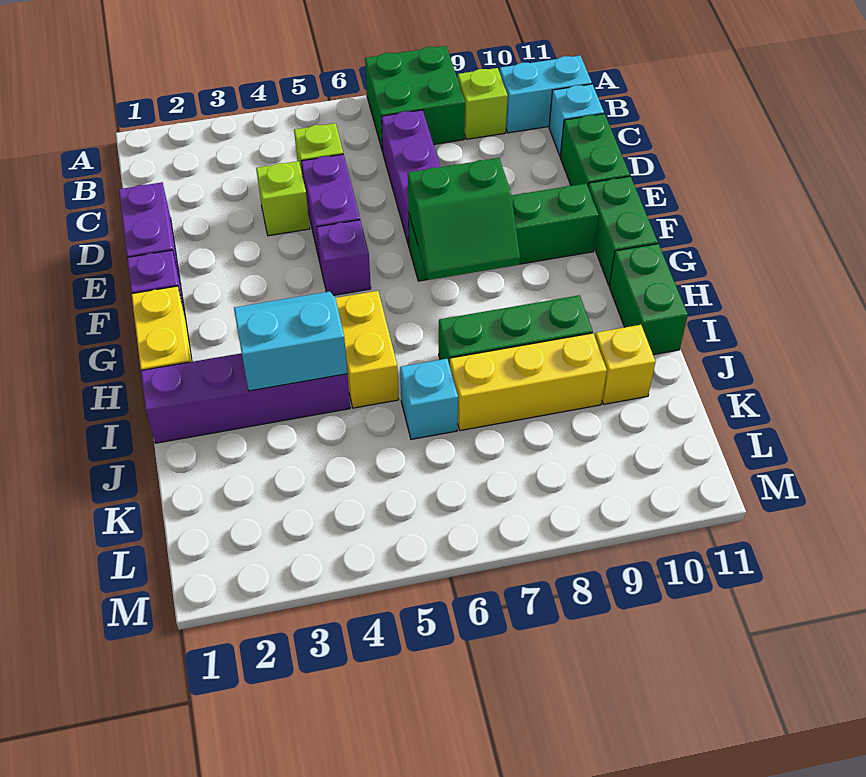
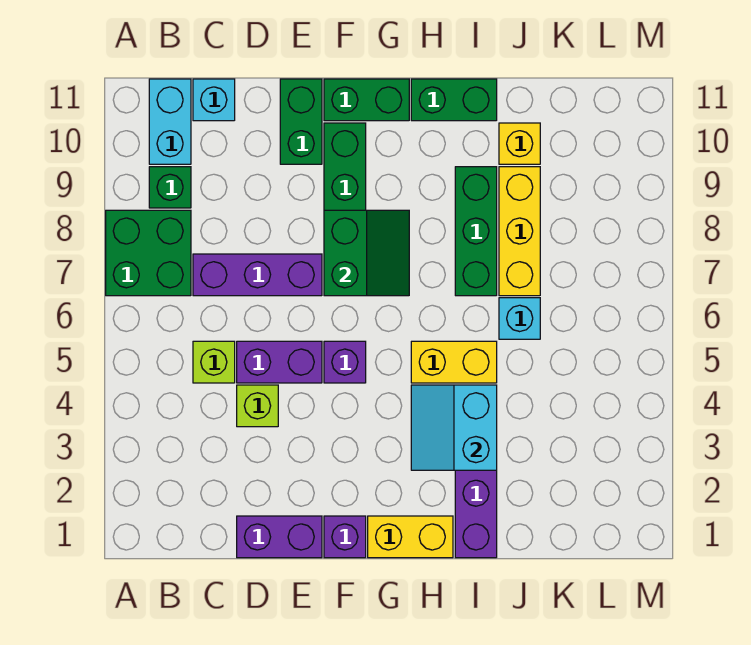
lime 1x1 brick [458,68,508,139] -> green 1x1 brick [149,167,191,208]
green 1x2 brick [560,114,630,186] -> green 1x2 brick turned to [280,79,322,164]

